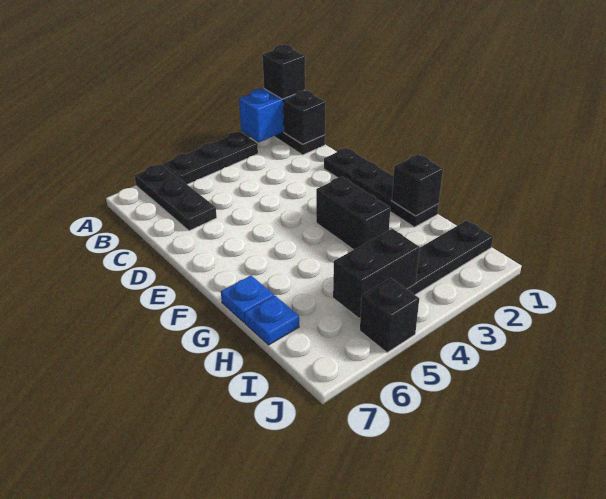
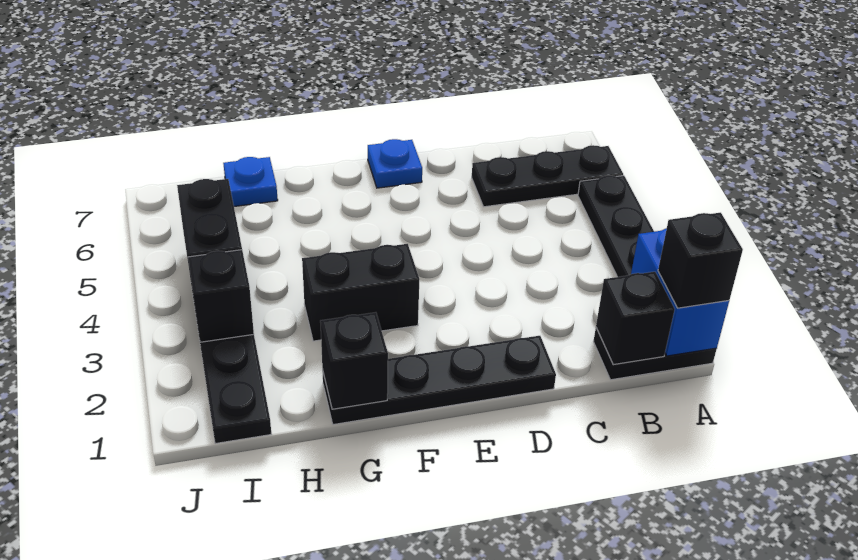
blue 1x1 plate [221,276,274,322] -> blue 1x1 plate moved to [368,139,422,188]
black 1x1 brick [360,278,419,353] -> black 1x1 brick moved to [188,250,254,342]

